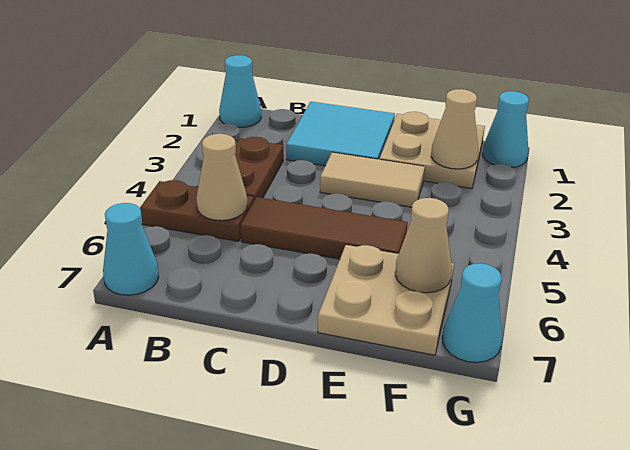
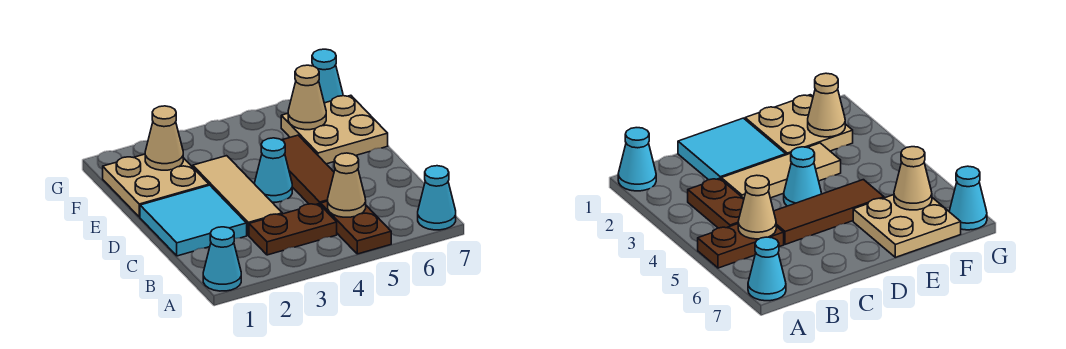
tan 1x2 tile [320,152,425,207] -> tan 1x3 tile [193,156,282,236]
cyan 1x1 cone [483,91,529,167] -> cyan 1x1 cone moved to [254,138,292,202]

